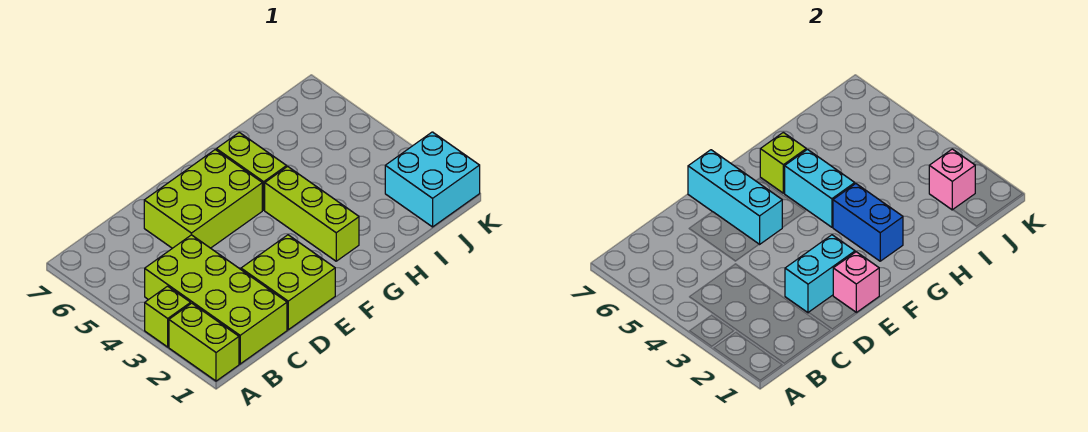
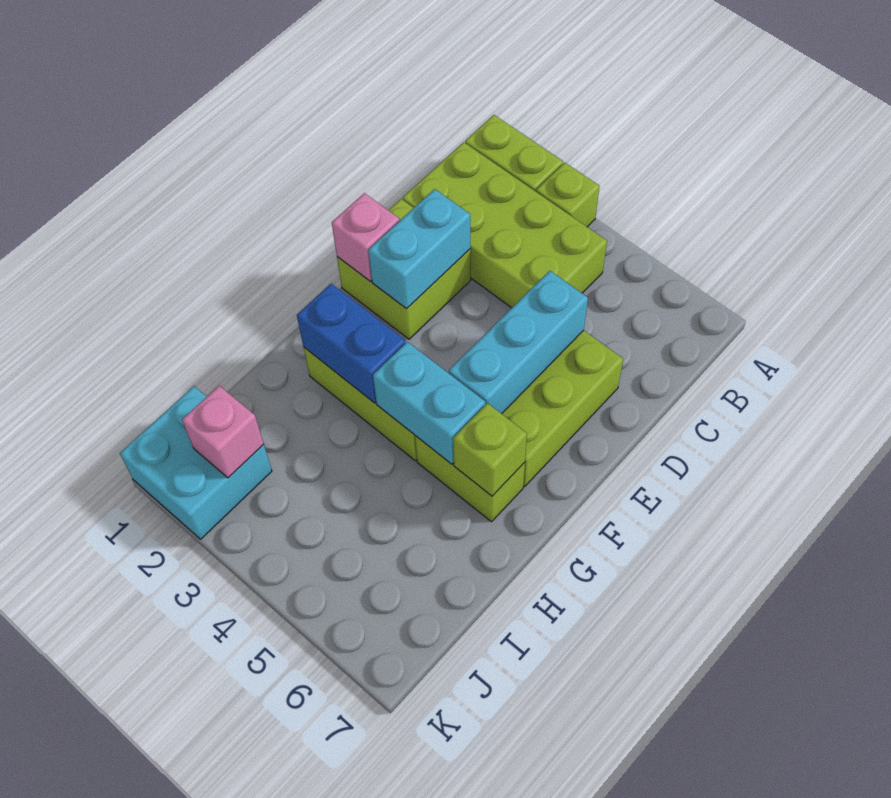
cyan 1x3 brick [688,150,782,244] -> cyan 1x3 brick turned to [449,271,588,414]

